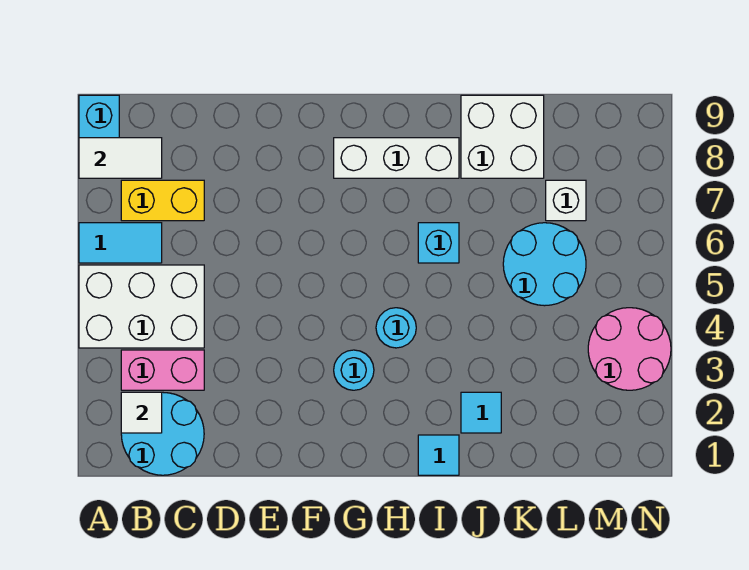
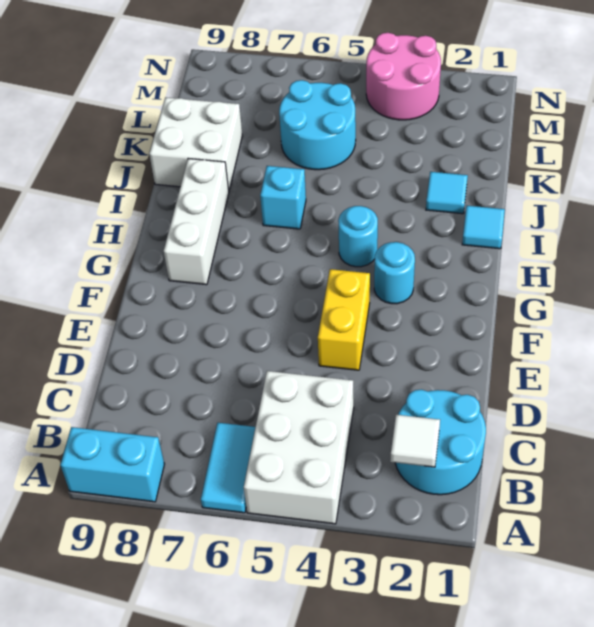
white 1x2 tile [79,138,162,178] -> none
pink 1x2 brick [121,350,204,390] -> none
yellow 1x2 brick [121,180,204,221] -> yellow 1x2 brick moved to [318,269,370,370]
white 1x1 brick [546,180,586,221] -> none

